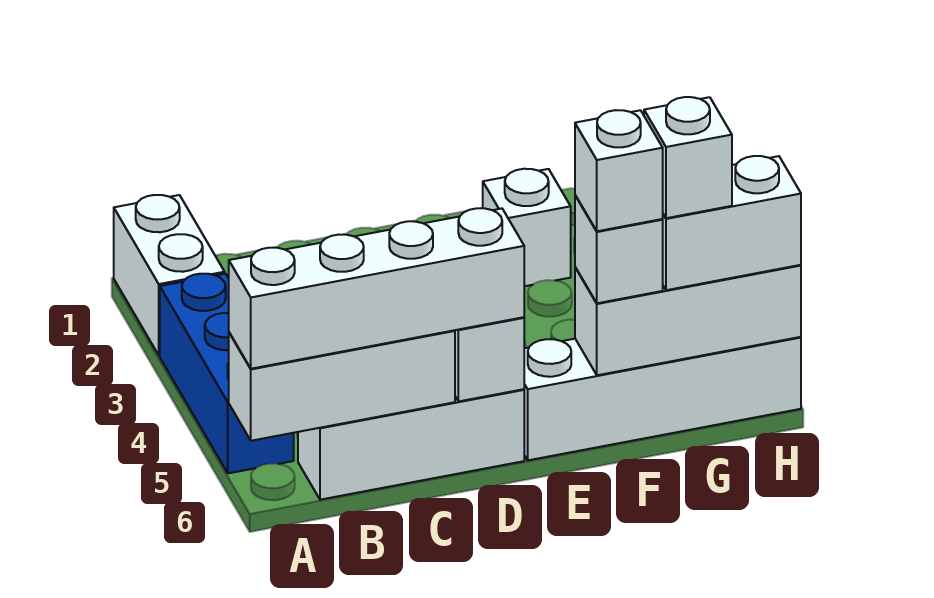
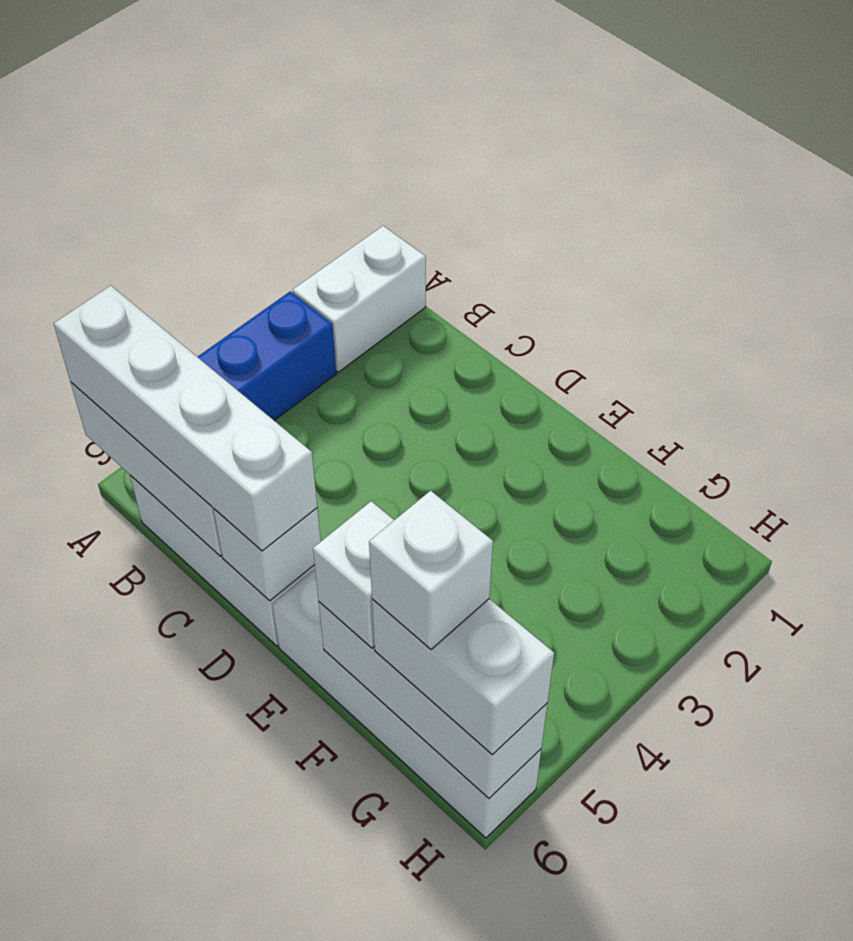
white 1x1 brick [483,169,571,286] -> none
white 1x1 brick [575,110,663,231] -> none

